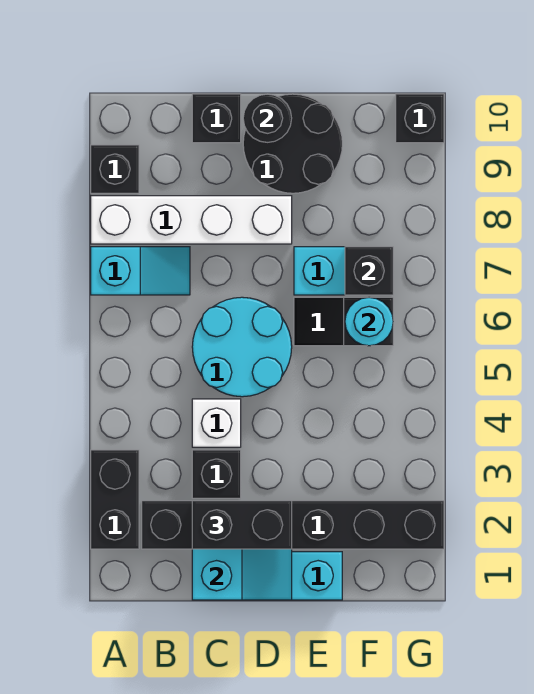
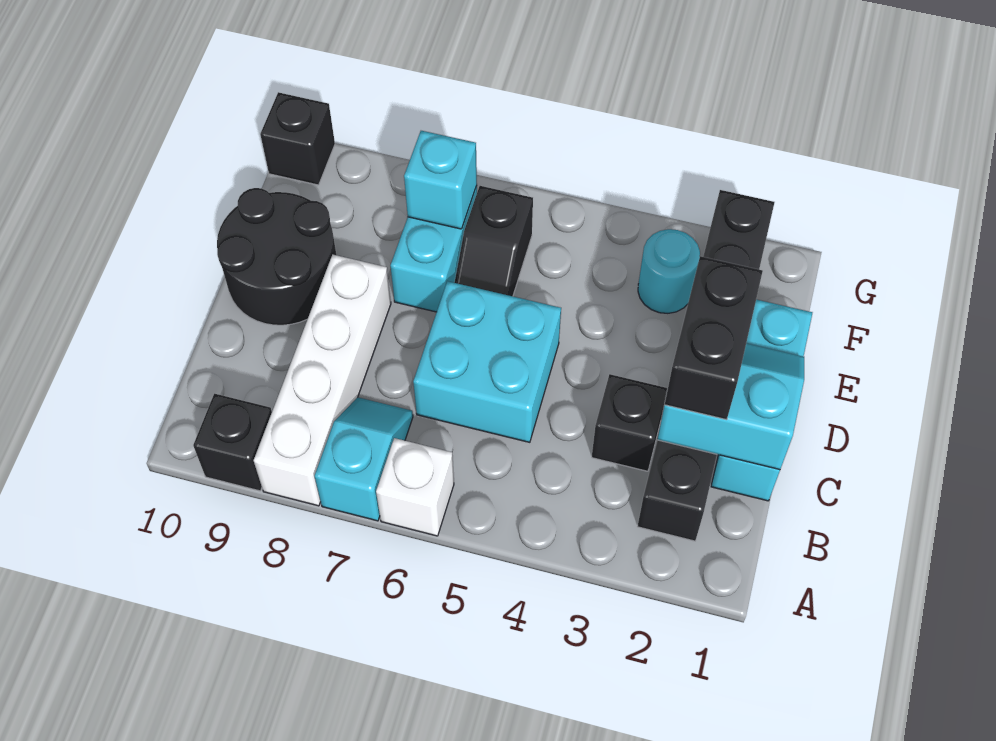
black 1x2 brick [91,450,139,549] -> none
white 1x1 brick [192,399,241,447] -> white 1x1 brick moved to [376,438,454,536]
cyan 2x2 round brick [192,297,292,397] -> cyan 2x2 brick [413,281,561,442]
black 1x1 brick [192,94,241,143] -> none
black 1x1 round brick [243,94,292,142] -> none
cyan 1x1 round brick [345,297,393,346] -> cyan 1x1 round brick moved to [638,229,700,313]
black 1x1 brick [345,247,393,295] -> cyan 1x1 brick [404,131,477,229]

